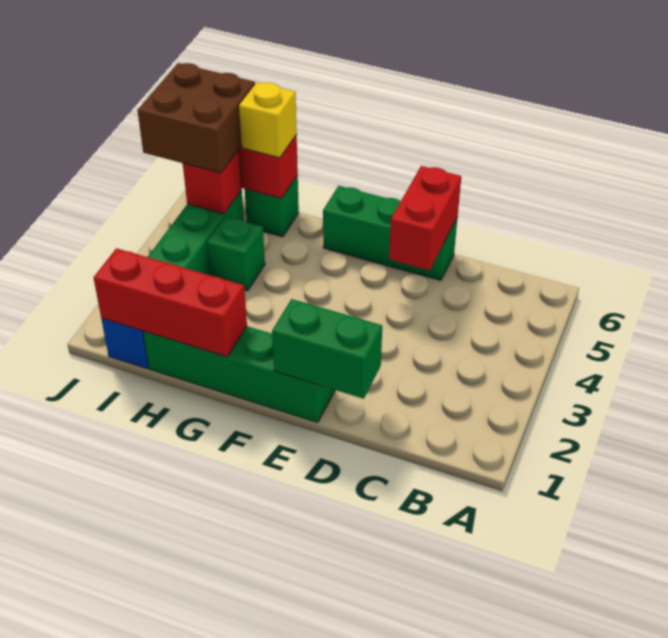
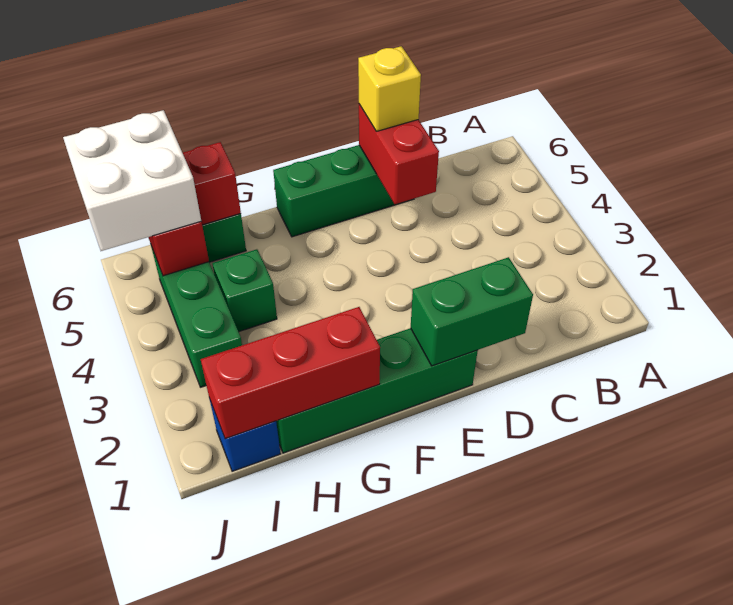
yellow 1x1 brick [239,82,297,158] -> yellow 1x1 brick moved to [358,46,421,131]
brown 2x2 brick [137,63,255,173] -> white 2x2 brick [63,110,201,251]

